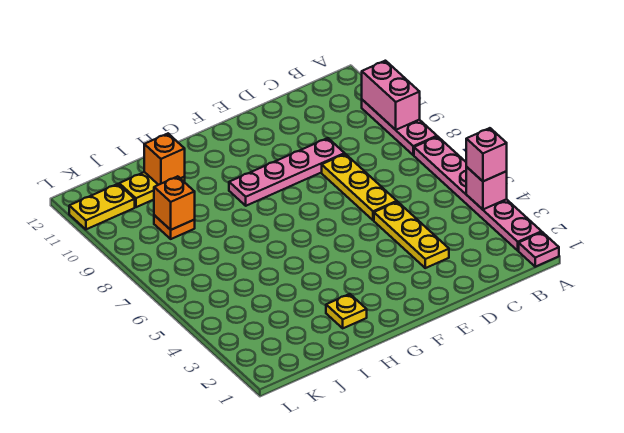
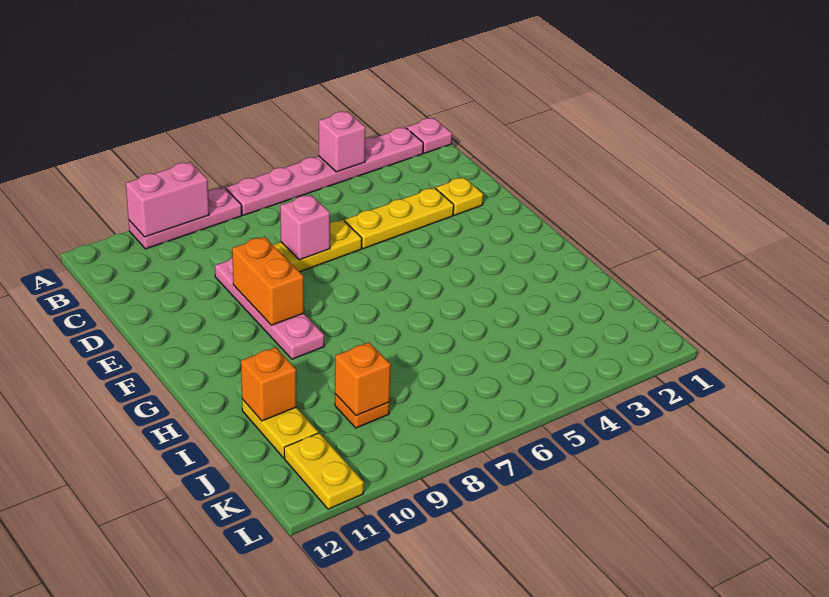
pink 1x1 brick [466,128,507,181] -> pink 1x1 brick moved to [280,195,330,260]
none -> orange 1x2 brick [232,237,304,325]
yellow 1x1 plate [326,294,367,328] -> yellow 1x1 plate moved to [436,177,483,215]

